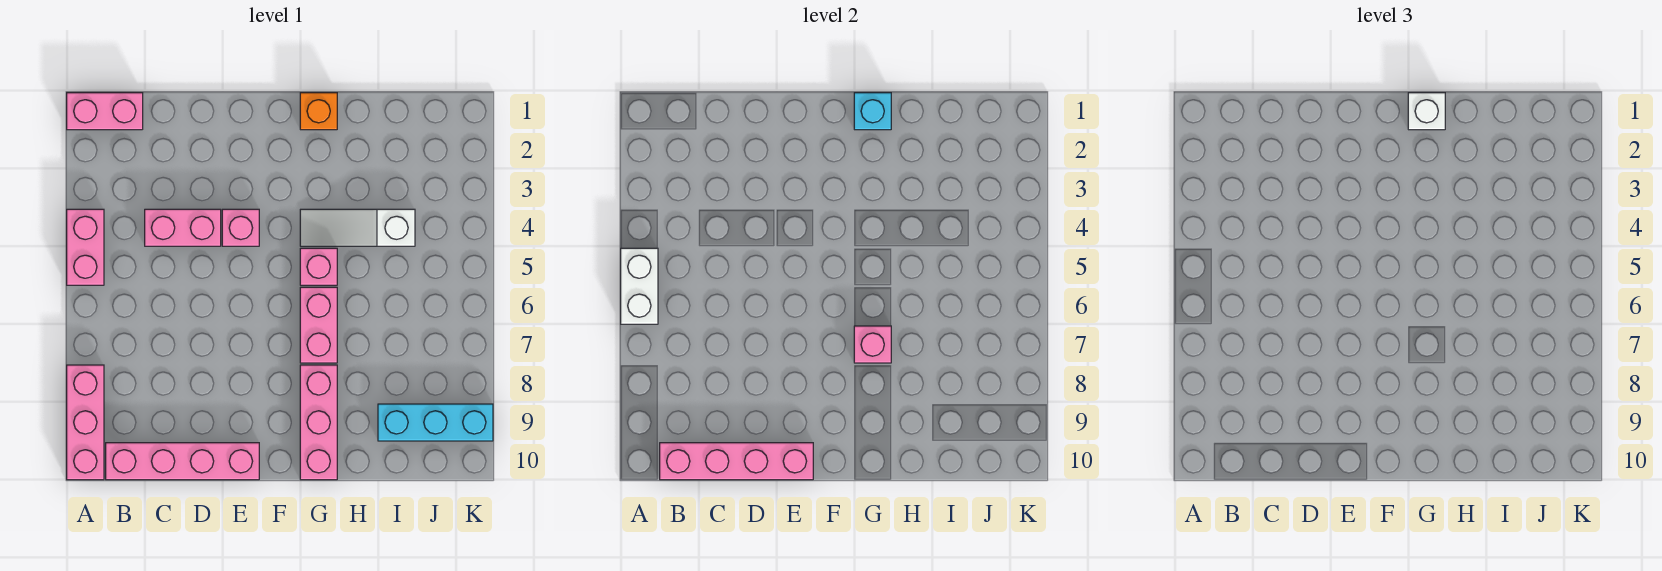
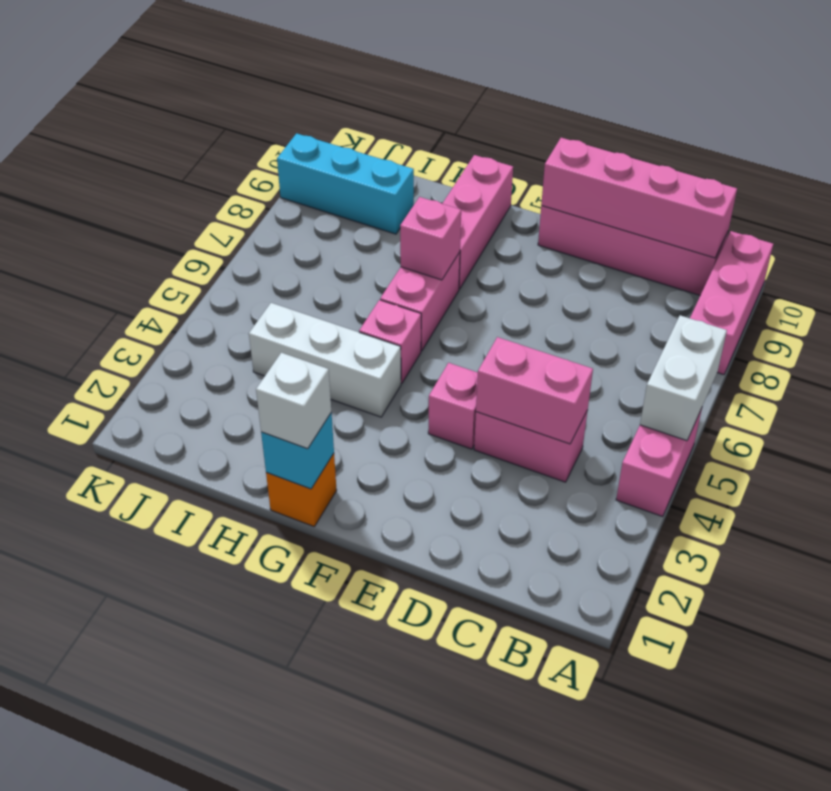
pink 1x2 brick [67,93,143,130] -> pink 1x2 brick moved to [476,337,593,444]
white 1x3 slope [300,209,415,246] -> white 1x3 brick [249,303,401,417]

